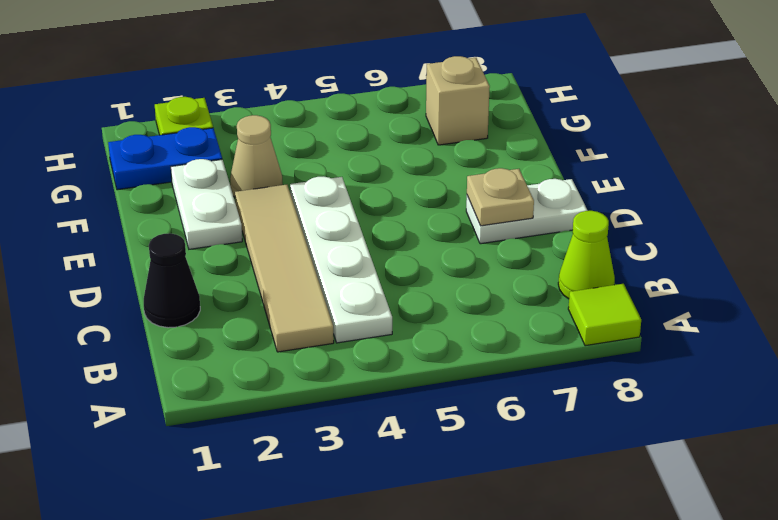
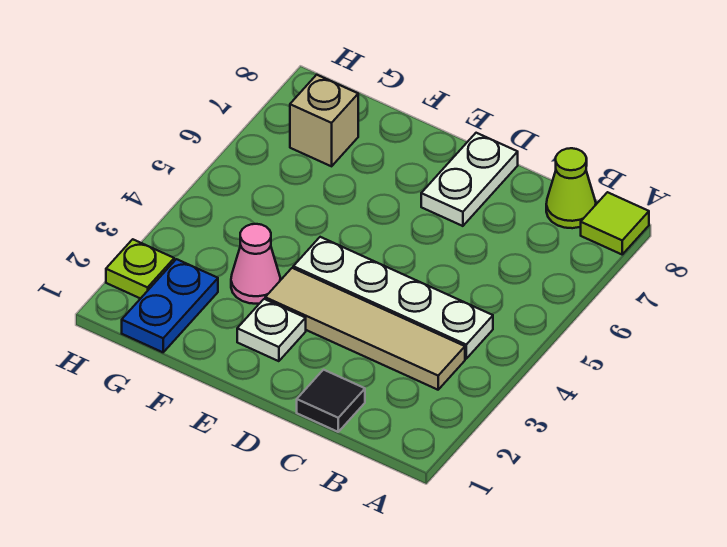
black 1x1 cone [144,233,200,328] -> black 1x1 tile [297,370,365,432]
tan 1x1 plate [467,168,534,226] -> none
white 1x2 plate [171,159,242,249] -> white 1x1 plate [237,299,306,361]
tan 1x1 cone [230,115,283,197] -> pink 1x1 cone [231,224,280,304]

